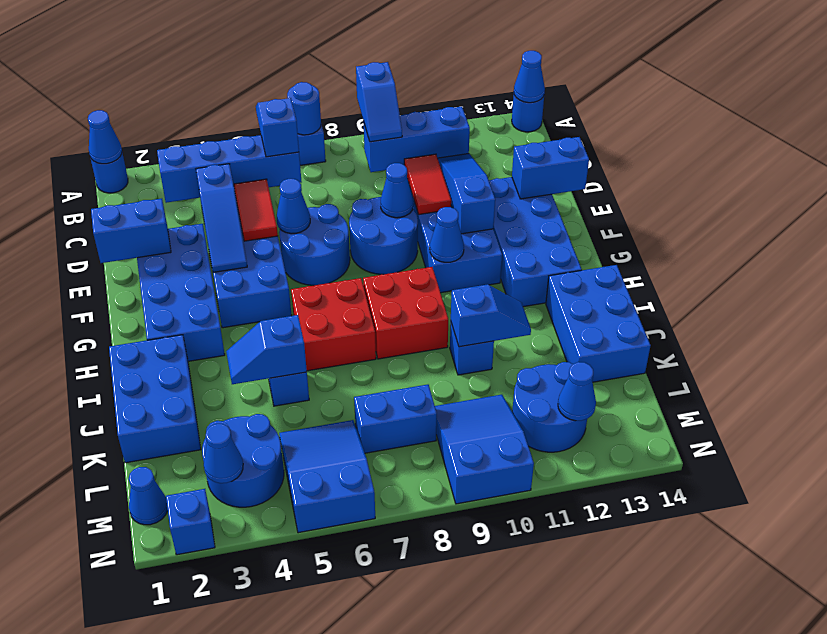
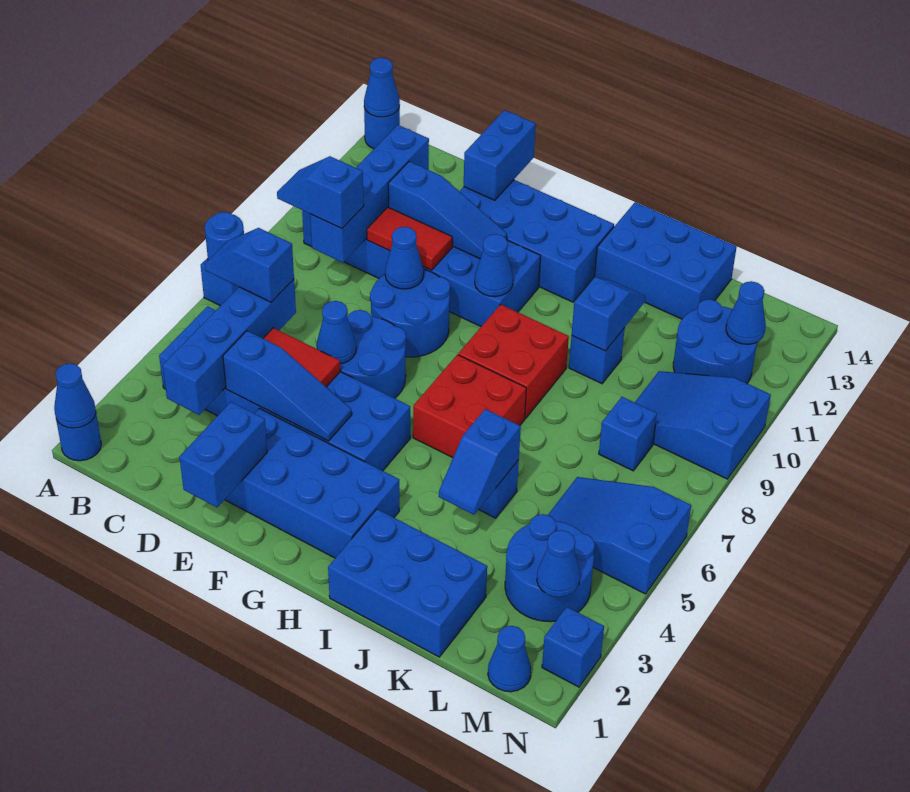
blue 1x2 slope [356,62,402,142] -> blue 1x2 slope turned to [277,156,364,229]
blue 1x3 brick [364,106,470,172] -> blue 1x4 brick [310,125,429,263]
blue 1x3 slope [438,154,495,234] -> blue 1x3 slope turned to [388,162,507,259]
blue 1x2 brick [354,385,437,453] -> blue 1x1 brick [599,397,657,471]

